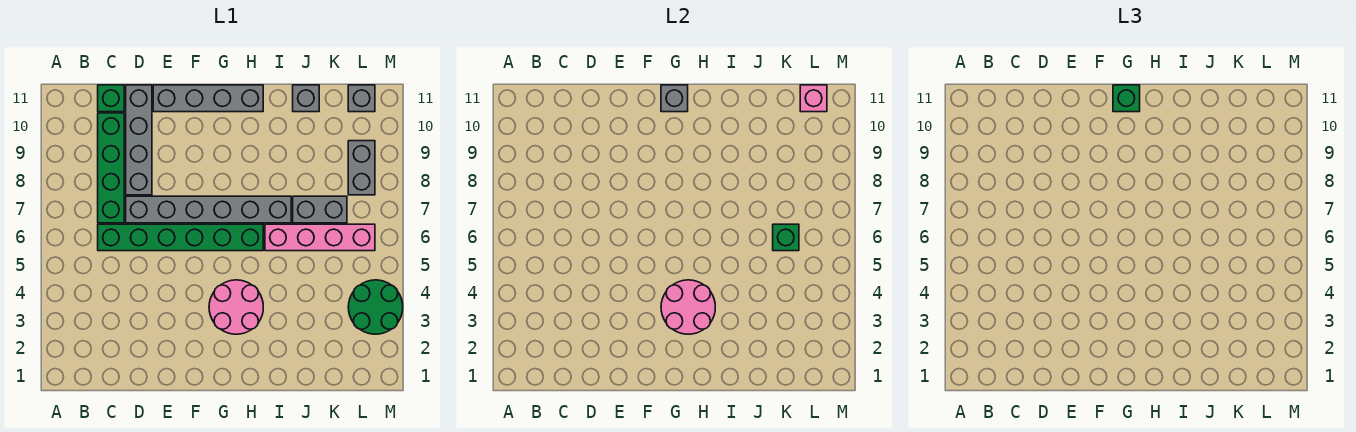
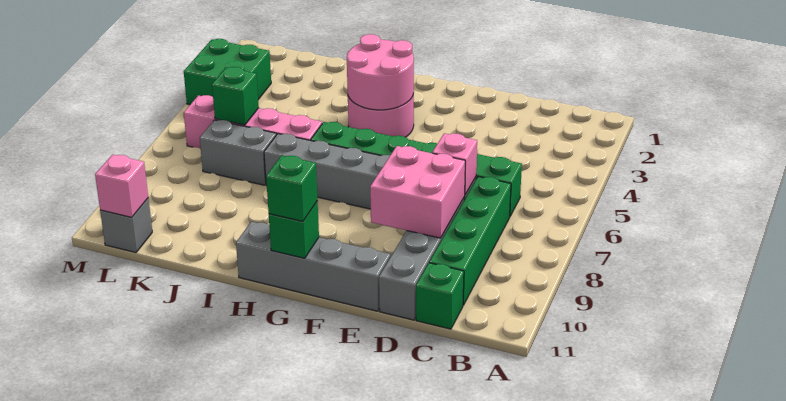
none -> pink 1x1 brick [432,133,477,195]
none -> pink 2x2 brick [370,146,465,238]
grey 1x1 brick [661,85,688,112] -> green 1x1 brick [269,201,319,258]
grey 1x1 brick [293,85,319,112] -> none
green 2x2 round brick [348,280,403,334] -> green 2x2 brick [184,39,271,105]
grey 1x2 brick [348,141,375,195] -> none

